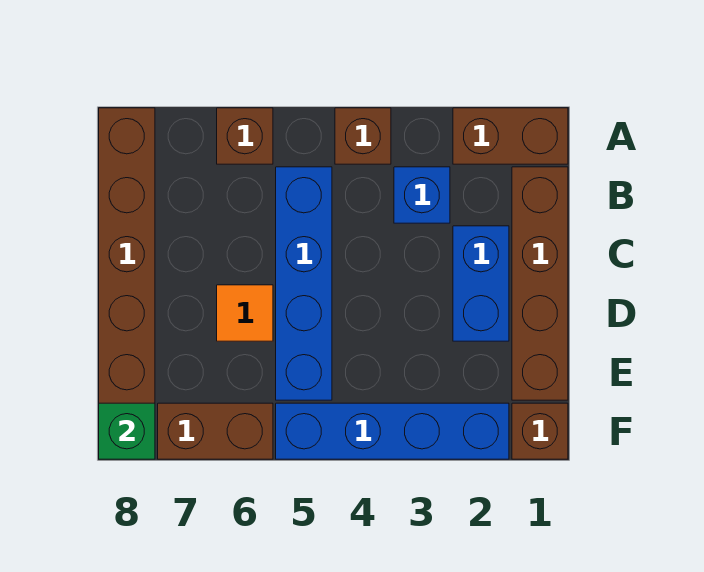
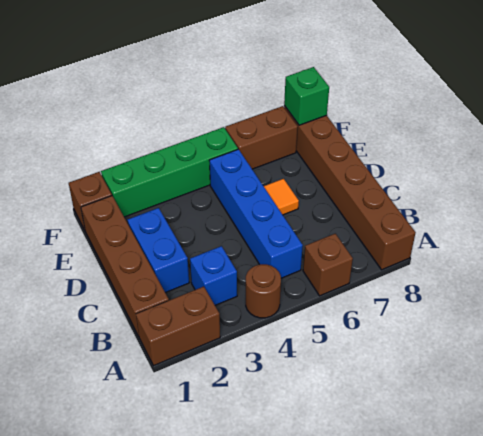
brown 1x1 brick [335,108,391,164] -> brown 1x1 round brick [246,264,281,318]
blue 1x4 brick [276,403,509,459] -> green 1x4 brick [101,127,238,217]

